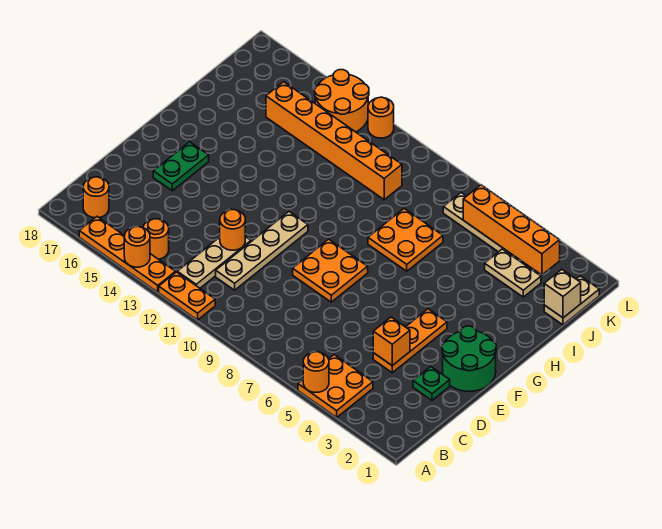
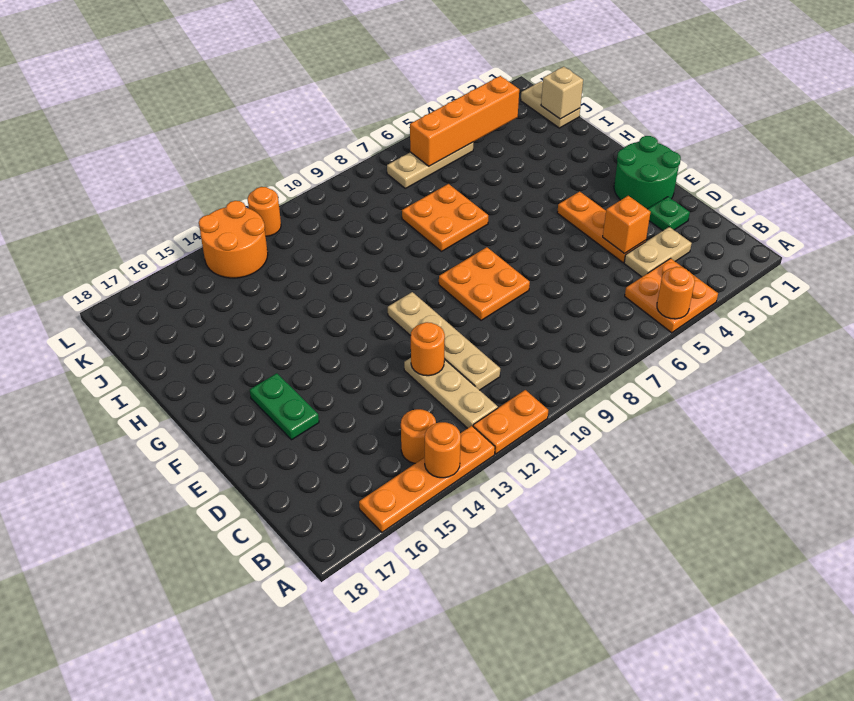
orange 1x1 round brick [83,177,109,218] -> none
tan 1x2 plate [485,249,541,297] -> tan 1x2 plate moved to [624,227,692,277]
orange 1x6 brick [266,82,402,200] -> none

